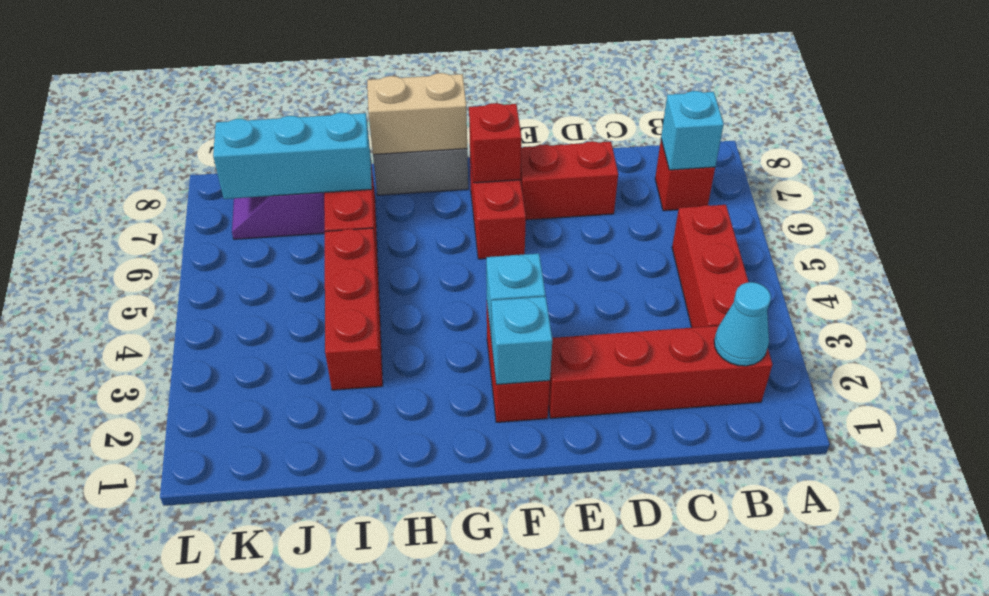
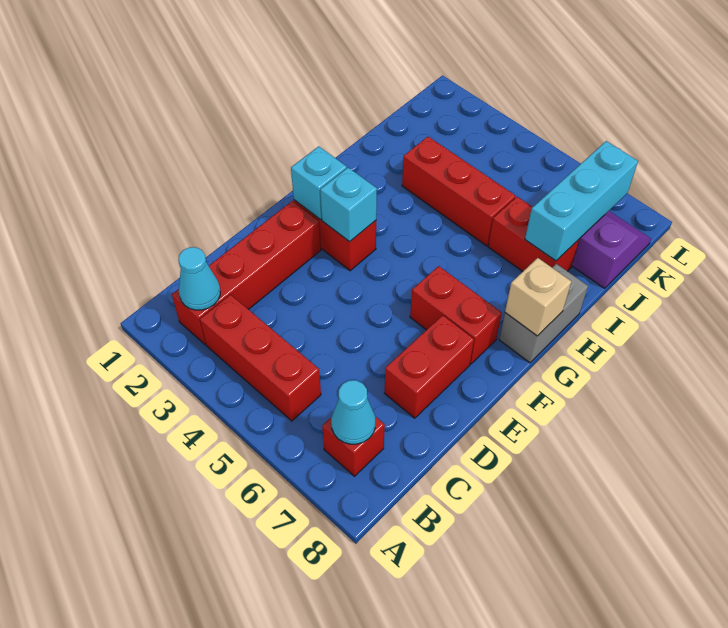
cyan 1x1 brick [661,91,724,170] -> cyan 1x1 cone [331,380,375,444]
red 1x1 brick [469,103,521,183] -> none
tan 1x2 brick [367,73,467,155] -> tan 1x1 brick [505,258,571,336]

